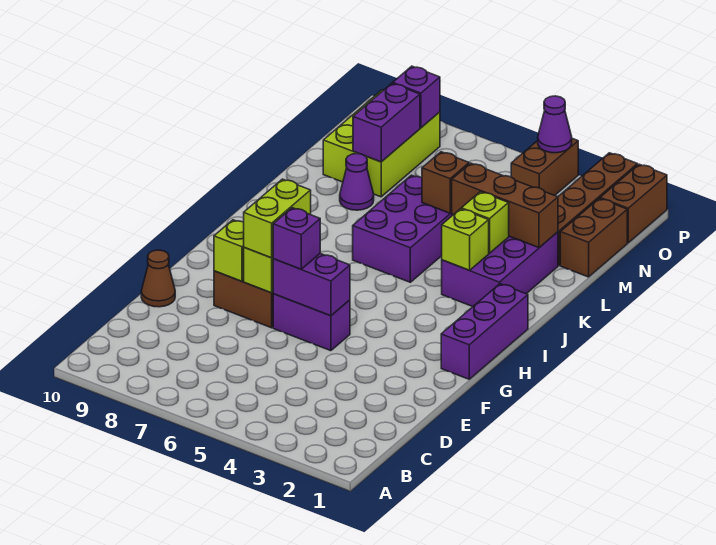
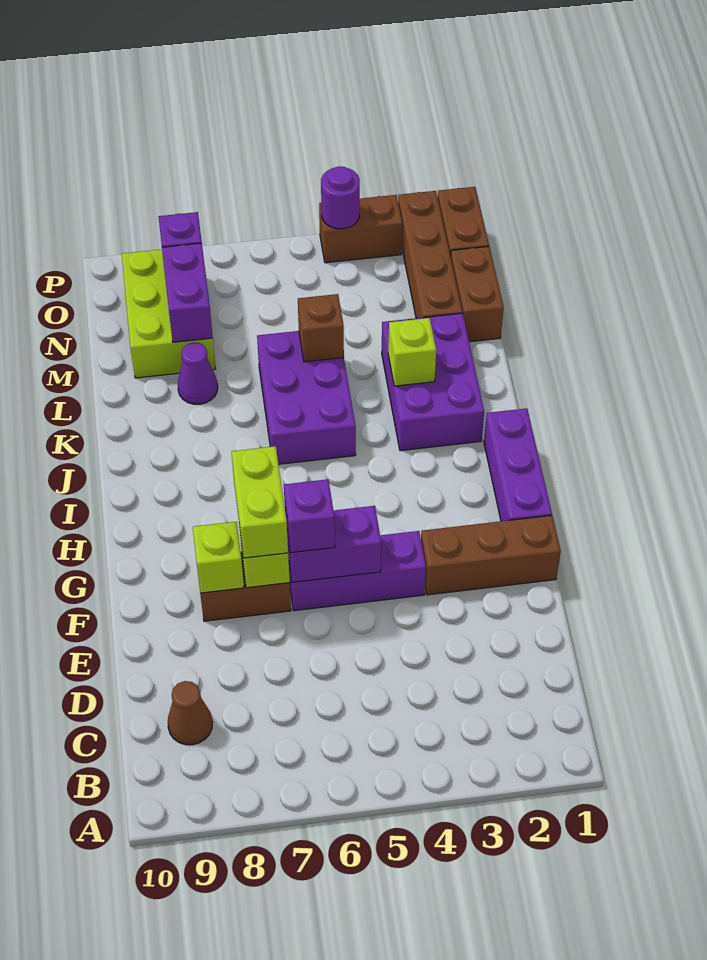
brown 1x1 cone [141,250,175,307] -> brown 1x1 cone moved to [168,681,213,745]
purple 1x2 brick [273,294,350,351] -> purple 1x3 brick [289,531,426,611]
lime 1x1 brick [442,209,489,270] -> none
brown 1x3 brick [451,163,558,248] -> brown 1x3 brick moved to [421,515,561,595]
brown 1x2 brick [511,138,578,196] -> brown 1x2 brick turned to [319,195,402,263]
purple 1x1 cone [538,96,572,153] -> purple 1x1 round brick [321,166,360,229]

